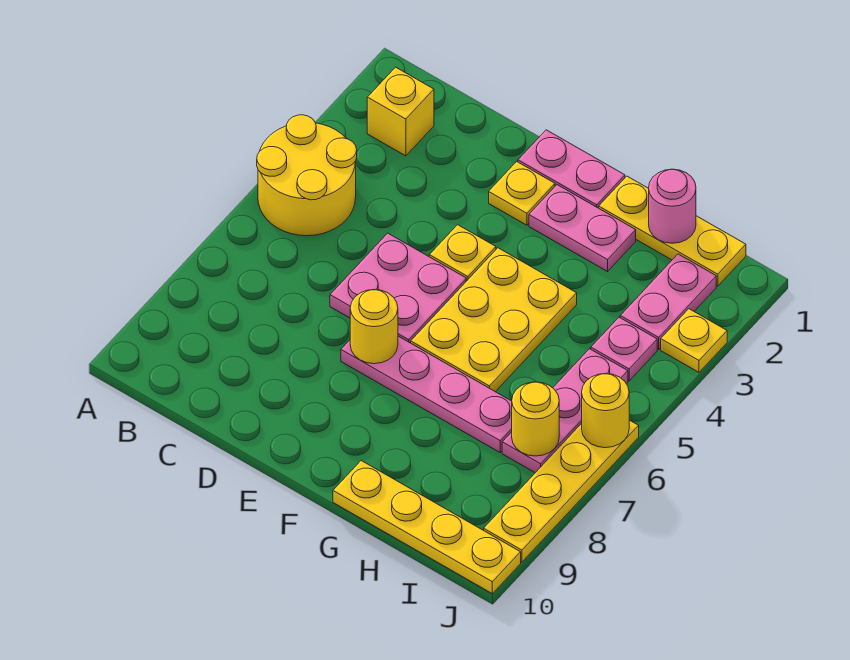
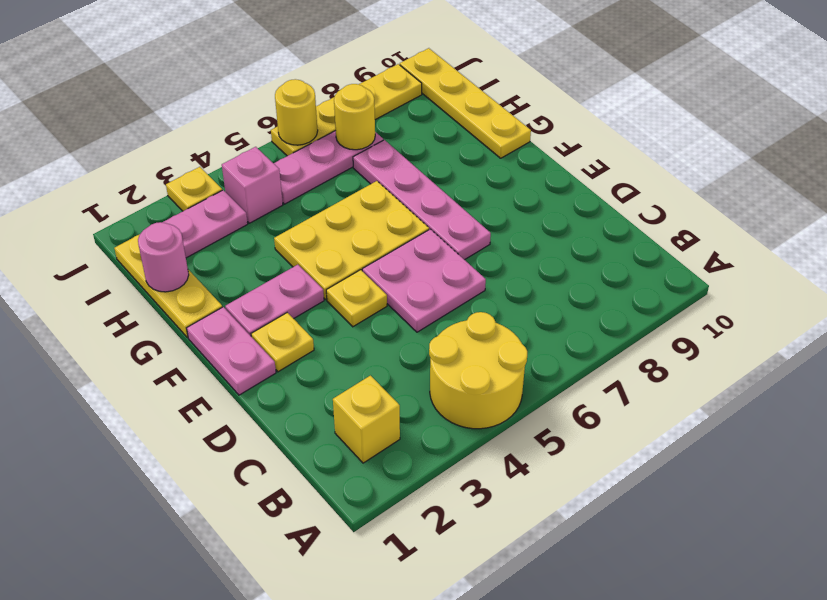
yellow 1x1 round brick [350,289,398,364] -> none
pink 1x2 plate [529,185,636,271] -> pink 1x2 plate turned to [225,265,324,337]
pink 1x1 plate [591,317,657,381] -> pink 1x1 brick [222,147,283,223]

